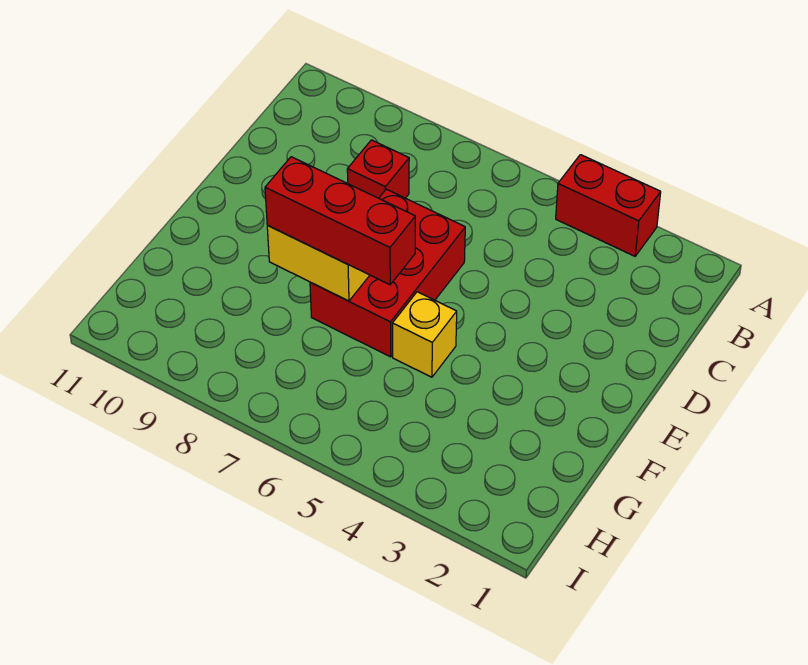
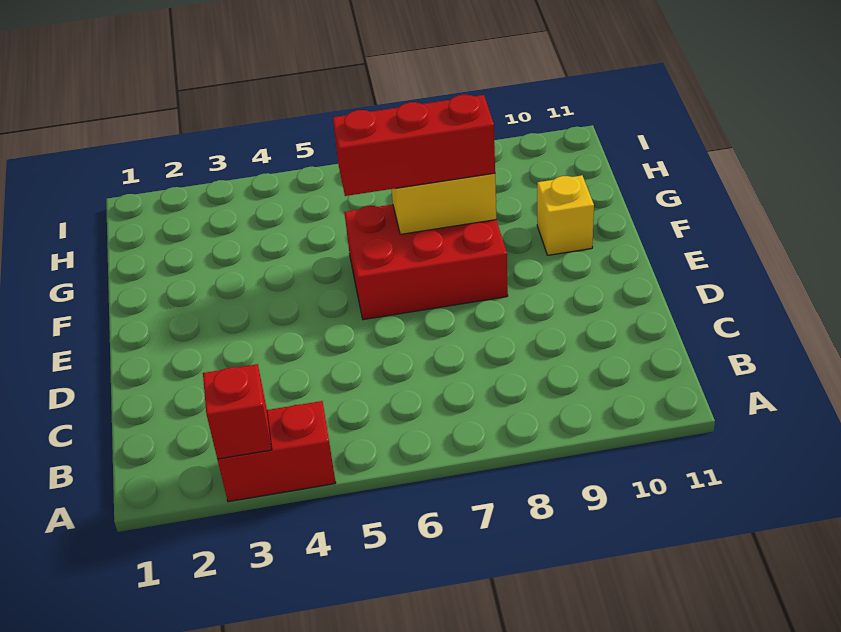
red 1x1 brick [347,140,409,198] -> red 1x1 brick moved to [203,364,272,459]
red 2x3 brick [310,189,465,357] -> red 2x3 brick turned to [344,204,508,320]
yellow 1x1 brick [393,292,457,377] -> yellow 1x1 brick moved to [537,175,594,255]

